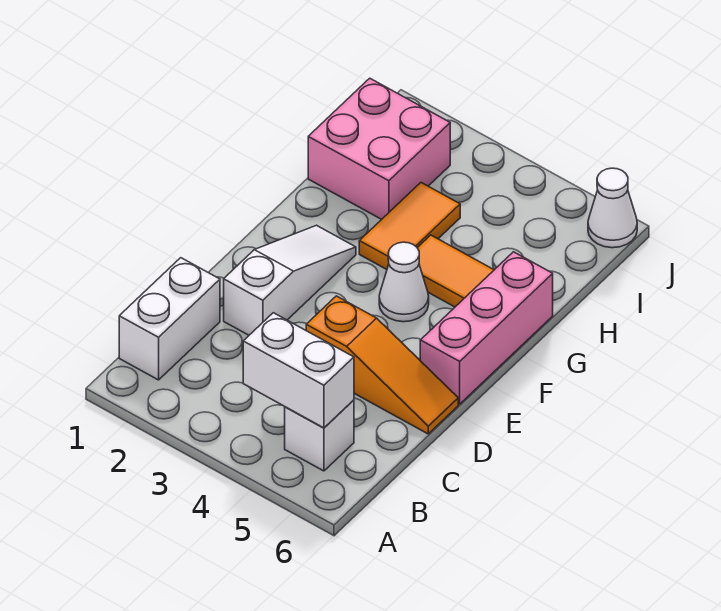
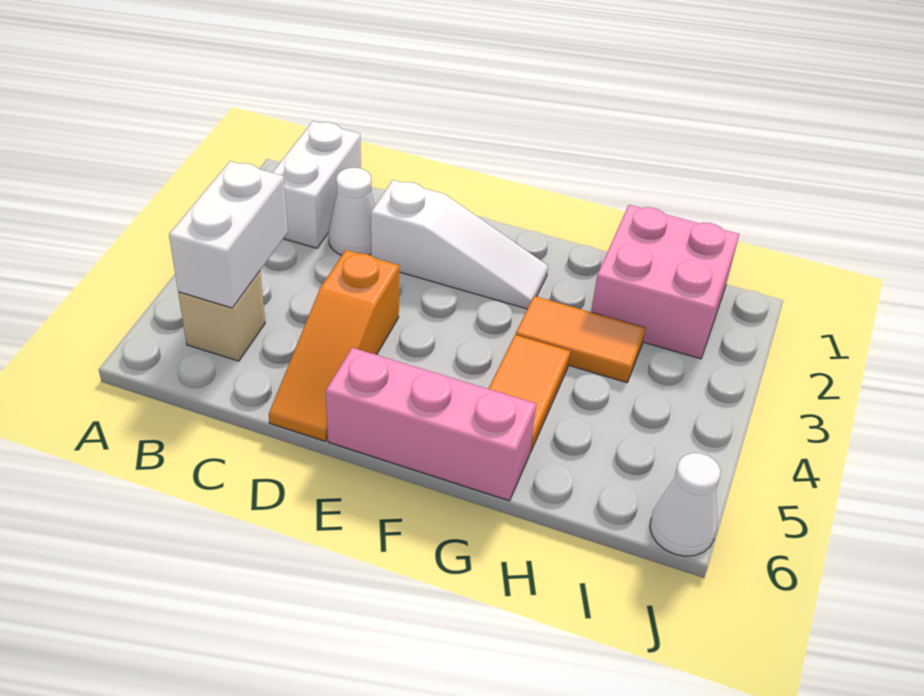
white 1x2 brick [119,258,220,380] -> white 1x2 brick turned to [272,121,361,248]
white 1x1 brick [285,400,354,471] -> tan 1x1 brick [178,271,265,361]
white 1x1 cone [379,242,429,322] -> white 1x1 cone moved to [328,168,375,255]

